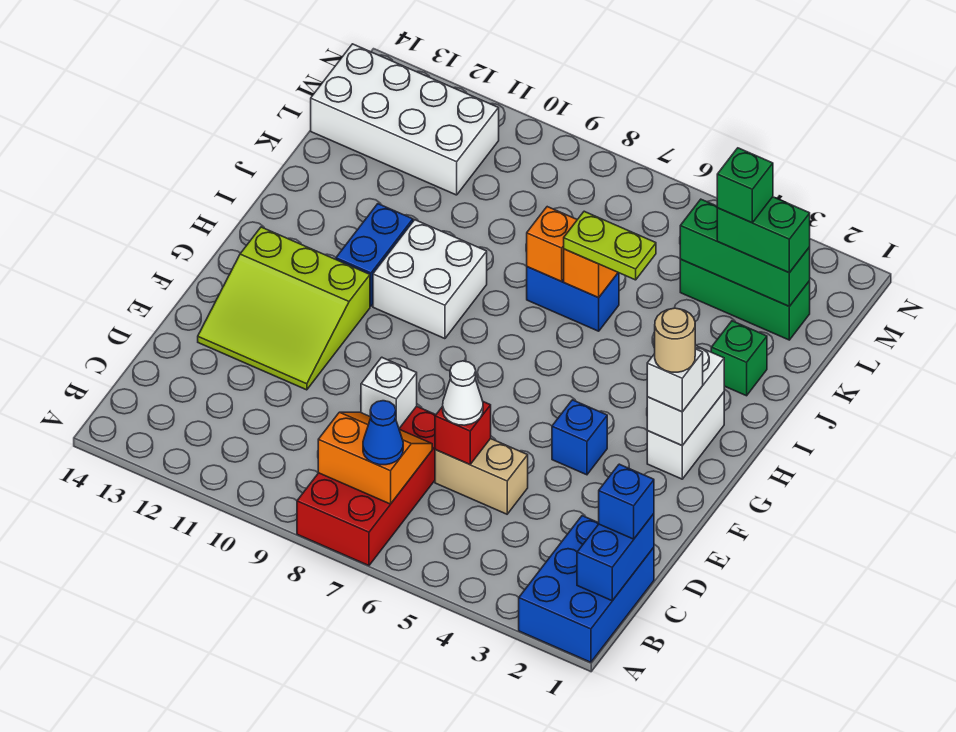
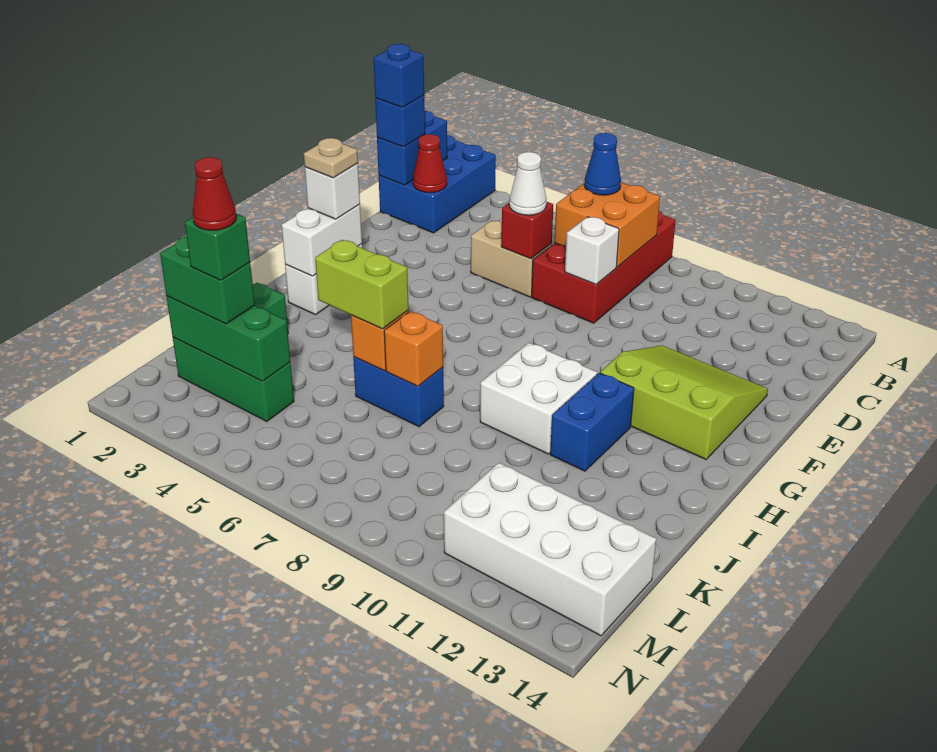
orange 2x2 slope [318,412,432,504] -> orange 2x2 brick [554,182,660,267]
none -> red 1x1 cone [413,134,447,193]
blue 1x1 brick [552,400,607,475] -> blue 1x1 brick moved to [374,44,424,107]
tan 1x1 round brick [655,308,695,372] -> tan 1x1 plate [304,138,358,178]
lime 1x2 plate [564,211,656,280] -> lime 1x2 brick [315,240,409,329]
none -> red 1x1 cone [193,157,236,230]

